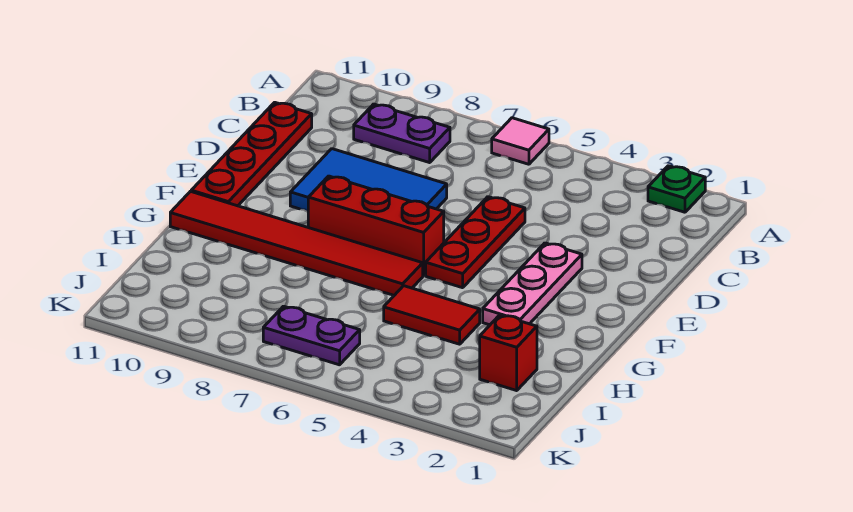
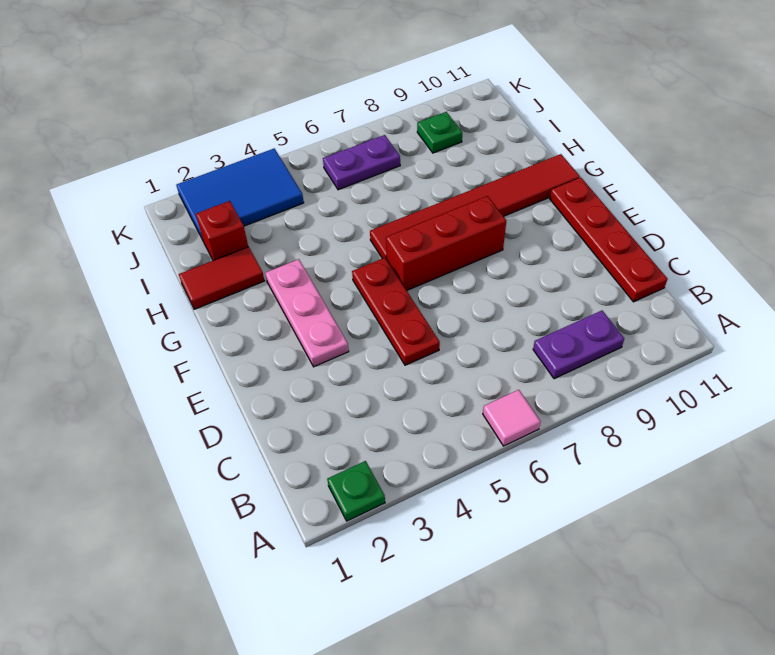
blue 2x3 tile [290,149,447,211] -> blue 2x3 tile moved to [176,148,304,242]
red 1x2 tile [384,286,480,344] -> red 1x2 tile moved to [179,247,265,309]
none -> green 1x1 plate [417,112,462,153]

